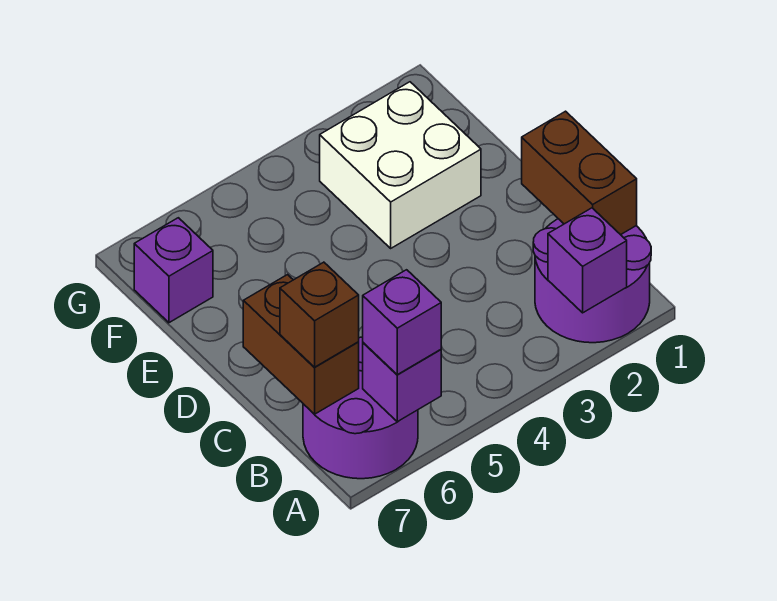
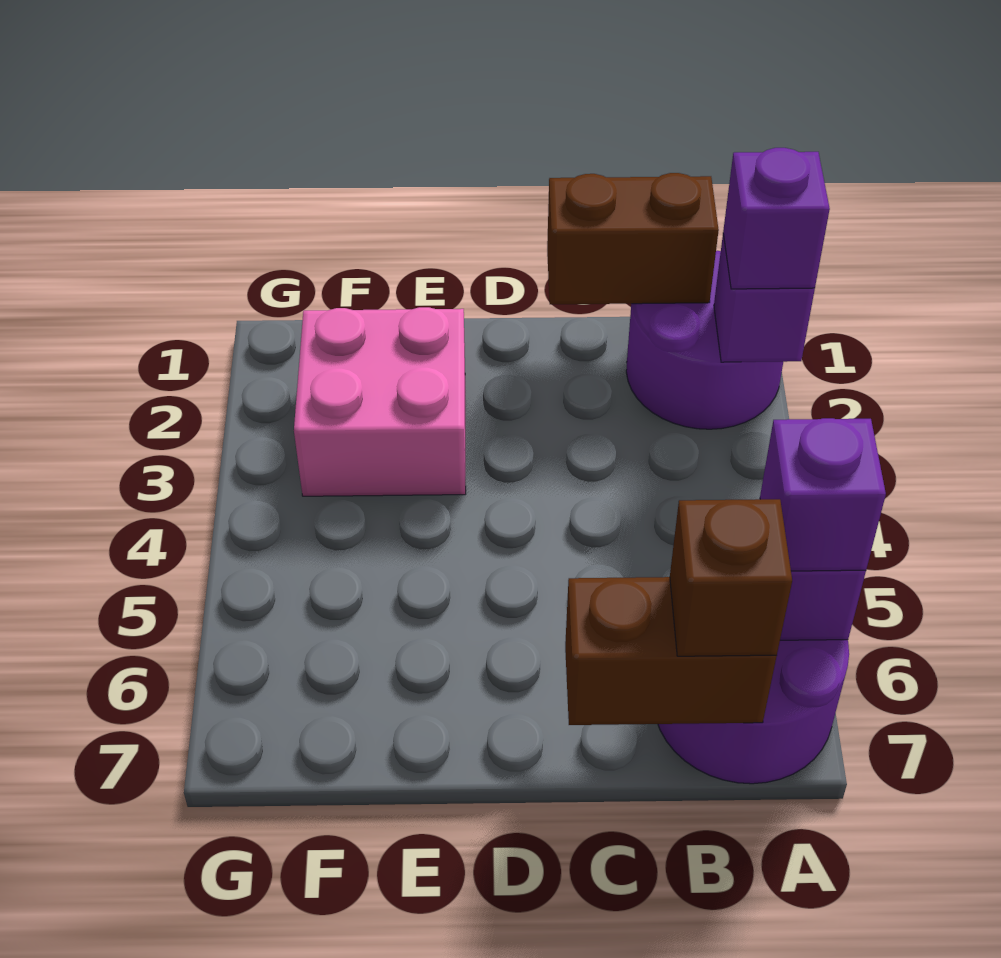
white 2x2 brick [320,82,481,248] -> pink 2x2 brick [294,307,466,496]
purple 1x1 brick [134,218,213,323] -> purple 1x1 brick moved to [723,148,830,289]

